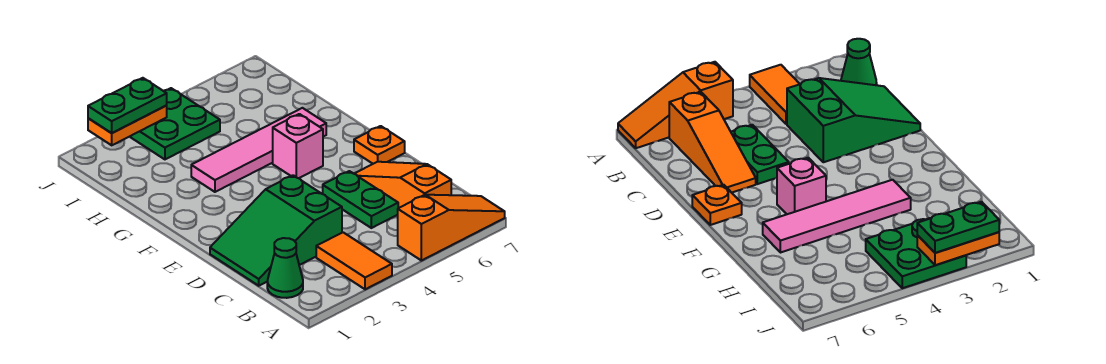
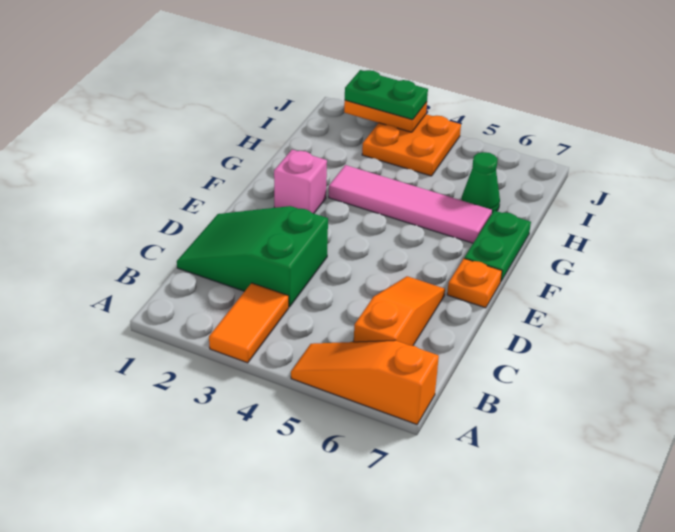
orange 1x3 slope [398,195,505,261] -> orange 1x3 slope turned to [291,340,439,424]
green 1x1 cone [267,238,303,298] -> green 1x1 cone moved to [461,152,500,213]
green 1x2 plate [323,171,398,228] -> green 1x2 plate moved to [464,211,531,281]
pink 1x1 brick [273,114,323,178] -> pink 1x1 brick moved to [274,150,327,213]
green 2x2 plate [130,88,220,159] -> orange 2x2 plate [362,114,461,176]

